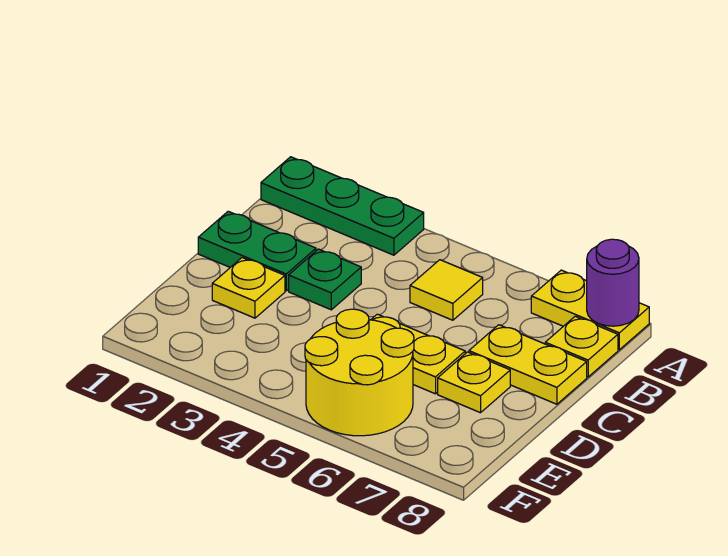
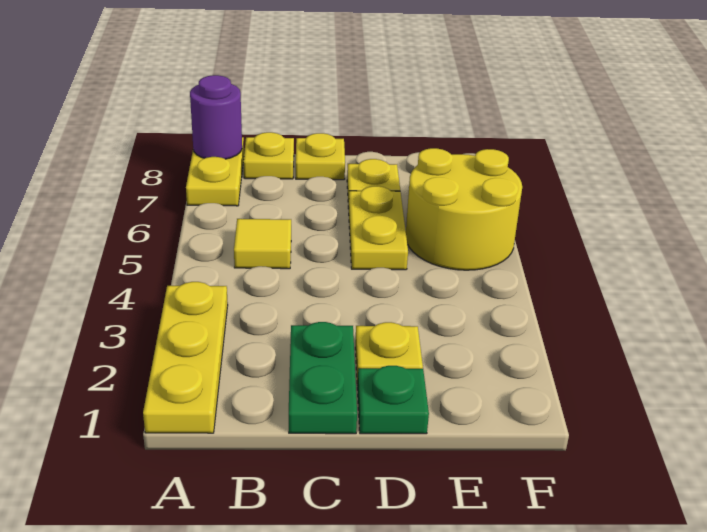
green 1x3 plate [261,157,424,255] -> yellow 1x3 plate [143,282,228,433]
green 1x1 plate [289,249,361,310] -> green 1x1 plate moved to [357,366,429,434]
yellow 1x2 plate [469,325,587,404] -> yellow 1x1 plate [296,133,345,180]

